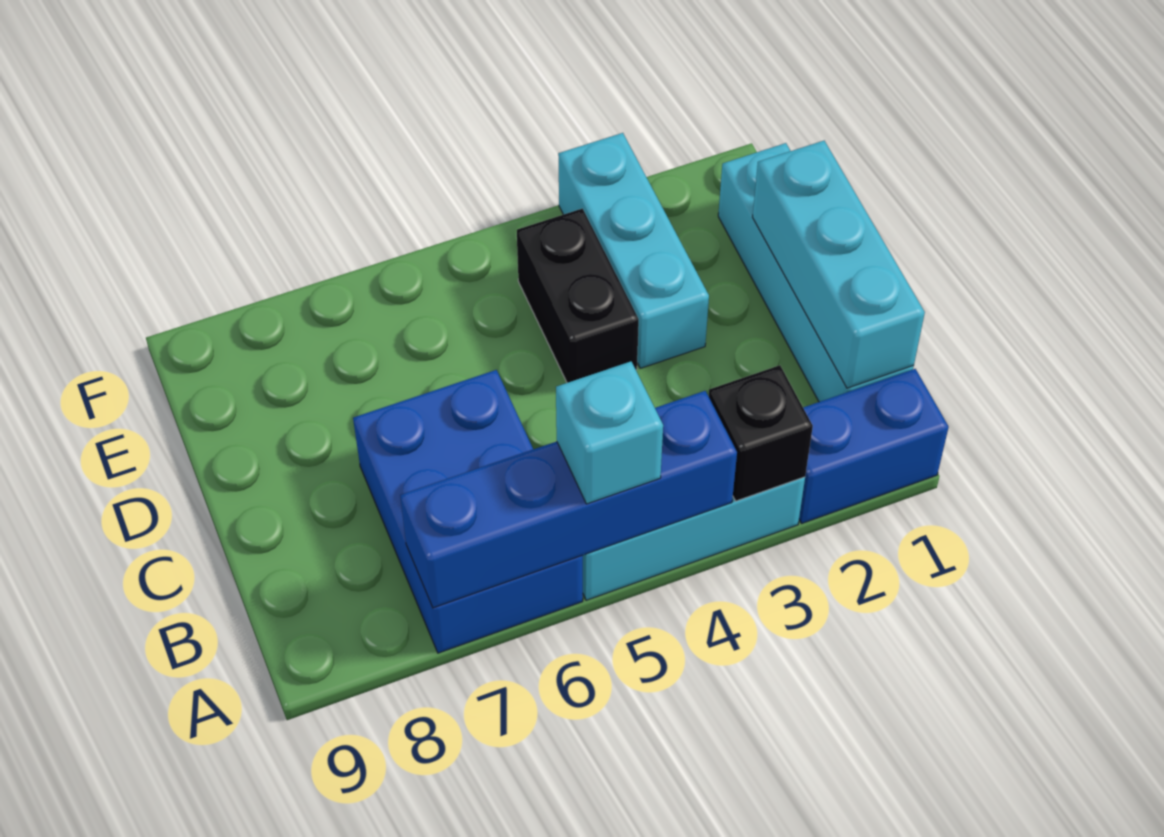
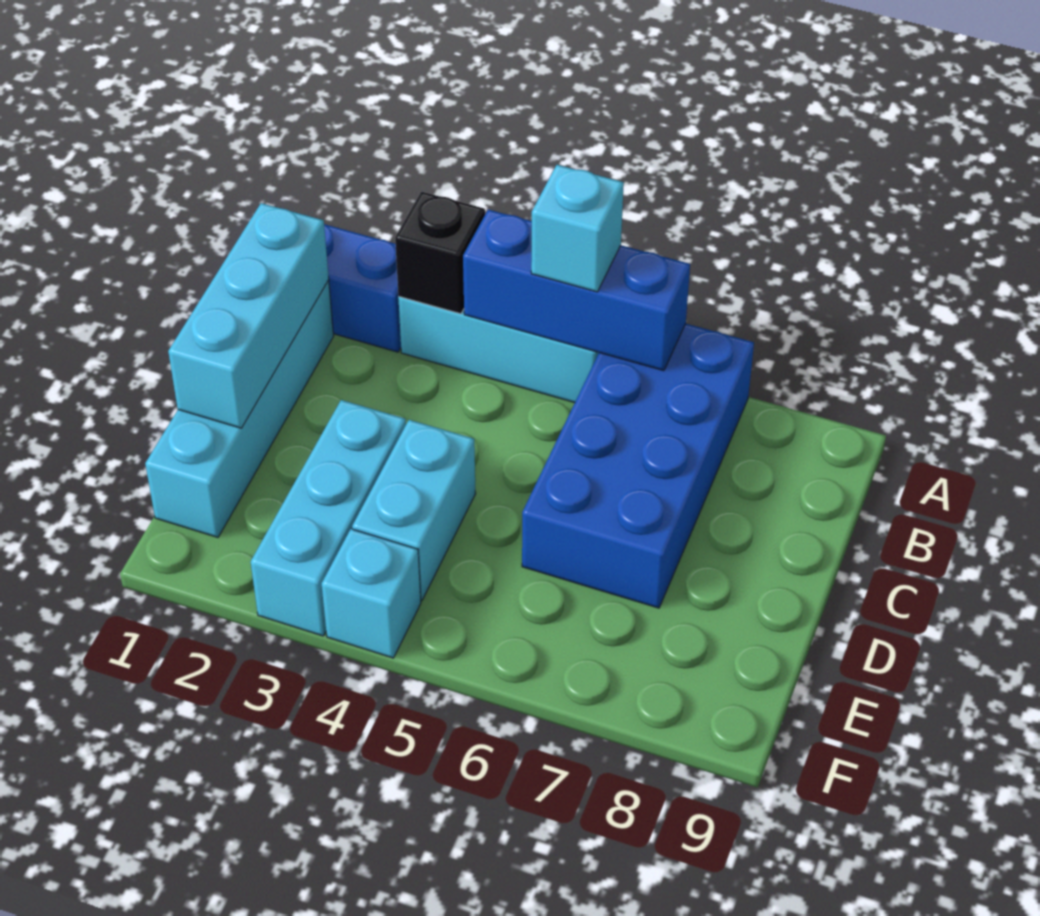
blue 1x4 brick [400,391,737,608] -> blue 1x3 brick [463,210,690,371]
blue 2x3 brick [353,370,583,653] -> blue 2x4 brick [522,324,754,608]
black 1x2 brick [517,209,639,383] -> cyan 1x2 brick [352,420,476,600]
none -> cyan 1x1 brick [322,529,421,658]

